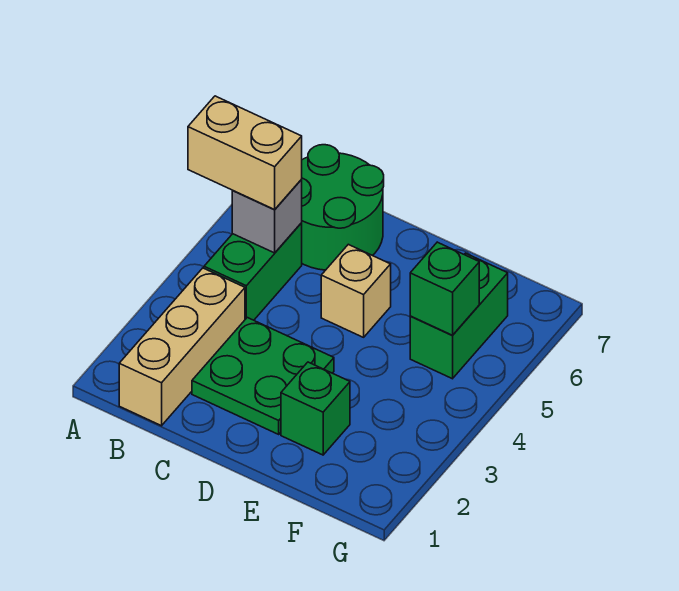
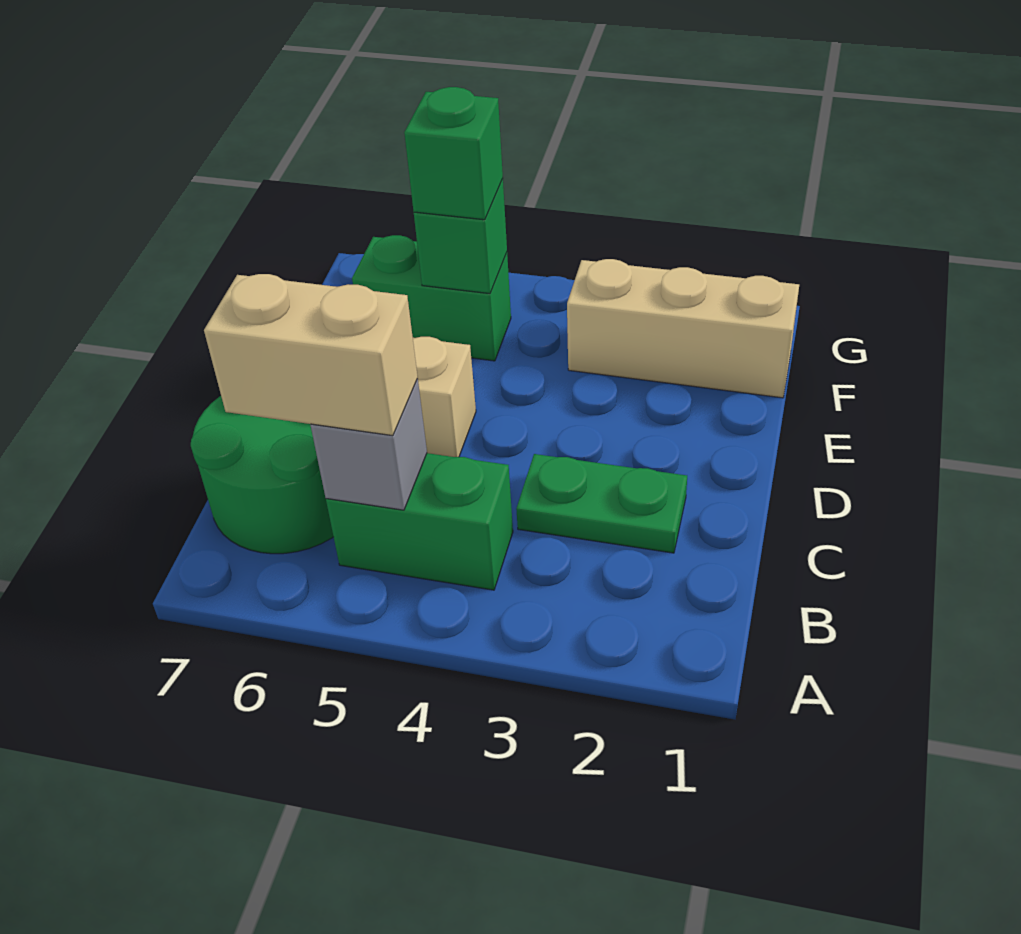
tan 1x2 brick [188,96,302,210] -> tan 1x2 brick turned to [204,274,418,436]
tan 1x3 brick [119,268,245,426] -> tan 1x3 brick moved to [567,259,799,398]
green 2x2 plate [192,318,334,434] -> green 1x2 plate [516,454,687,553]
green 1x1 brick [281,362,350,455] -> green 1x1 brick moved to [404,87,503,220]

